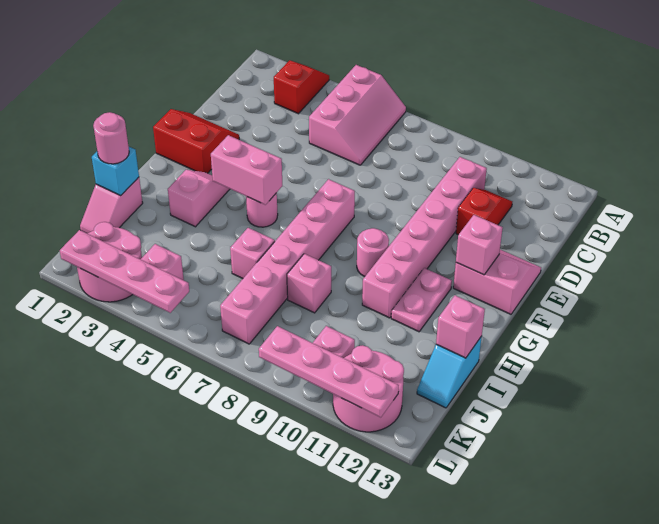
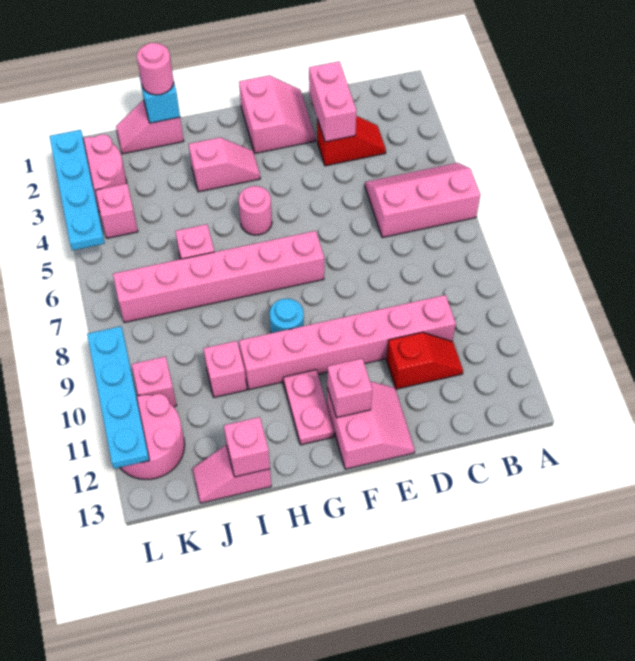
red 1x2 slope [274,60,329,114] -> red 1x2 slope moved to [317,116,386,166]
pink 2x3 slope [309,65,406,165] -> pink 2x3 slope turned to [365,163,480,238]
red 2x2 slope [153,109,239,173] -> pink 2x2 slope [239,75,315,153]
pink 1x2 brick [211,135,282,205] -> pink 1x2 brick moved to [309,61,356,142]
pink 1x1 round brick [357,228,389,277] -> cyan 1x1 round brick [270,298,304,333]
pink 1x2 plate [391,268,452,332] -> pink 1x2 plate turned to [283,370,334,445]
pink 1x1 brick [287,254,331,313] -> pink 1x1 brick moved to [203,341,247,397]
cyan 1x2 slope [417,336,482,408] -> pink 1x2 slope [193,445,271,503]
pink 1x4 plate [60,230,189,313] -> cyan 1x4 plate [49,130,105,250]
pink 1x4 plate [259,326,399,417] -> cyan 1x4 plate [87,326,150,469]

